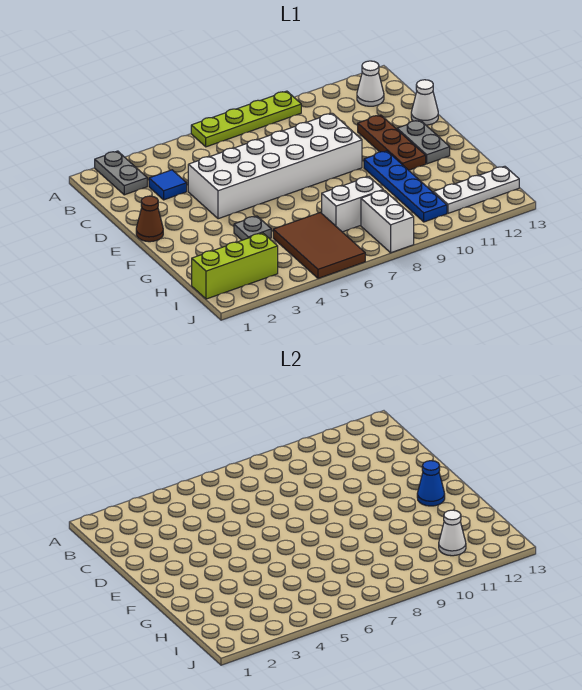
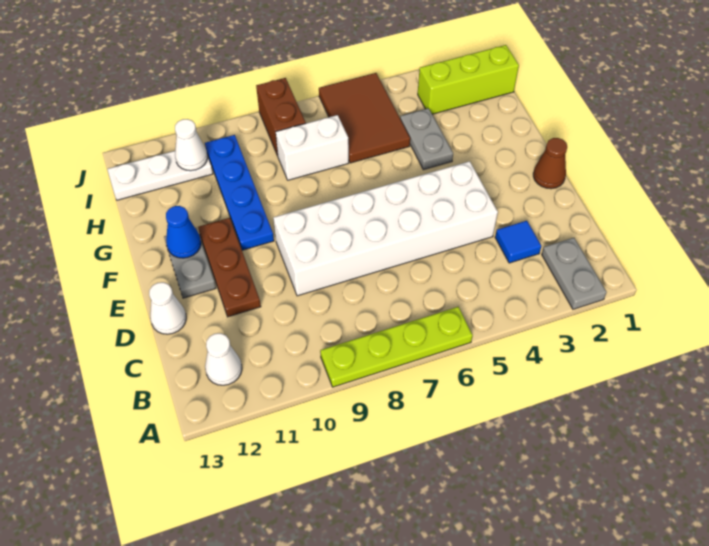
grey 1x1 plate [234,216,271,240] -> grey 1x2 plate [400,108,453,170]
white 1x2 brick [361,190,414,253] -> brown 1x2 brick [256,78,306,156]

